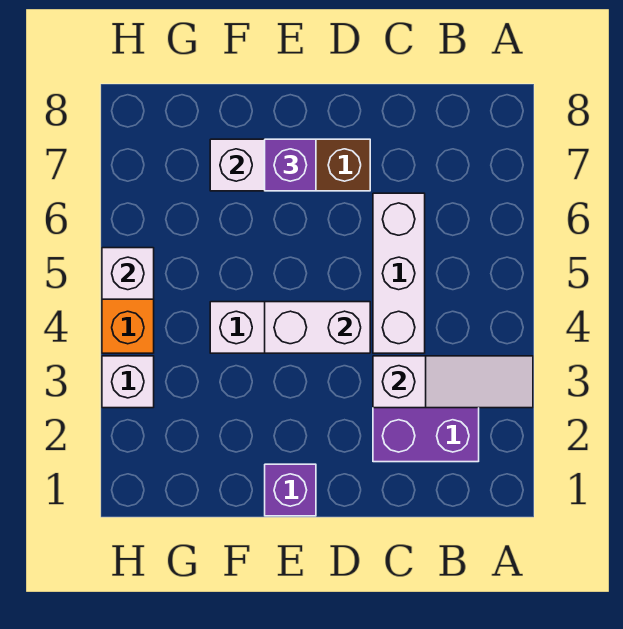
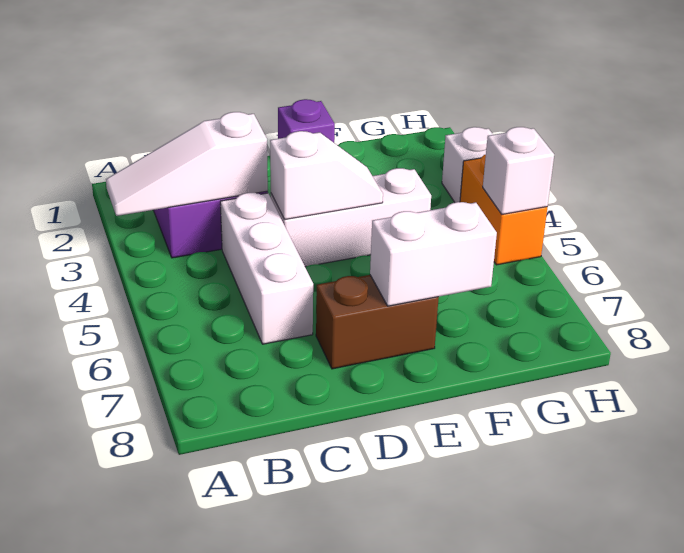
white 1x2 brick [265,302,370,353] -> white 1x2 slope [270,131,383,220]
purple 1x1 brick [265,139,316,191] -> none

